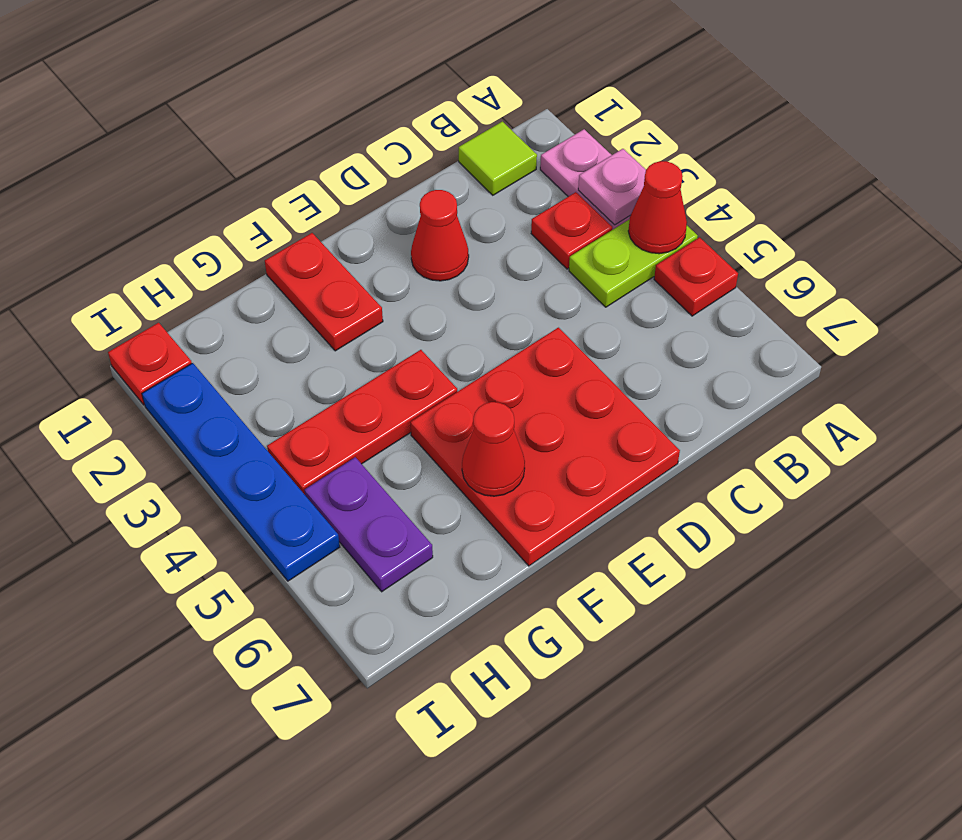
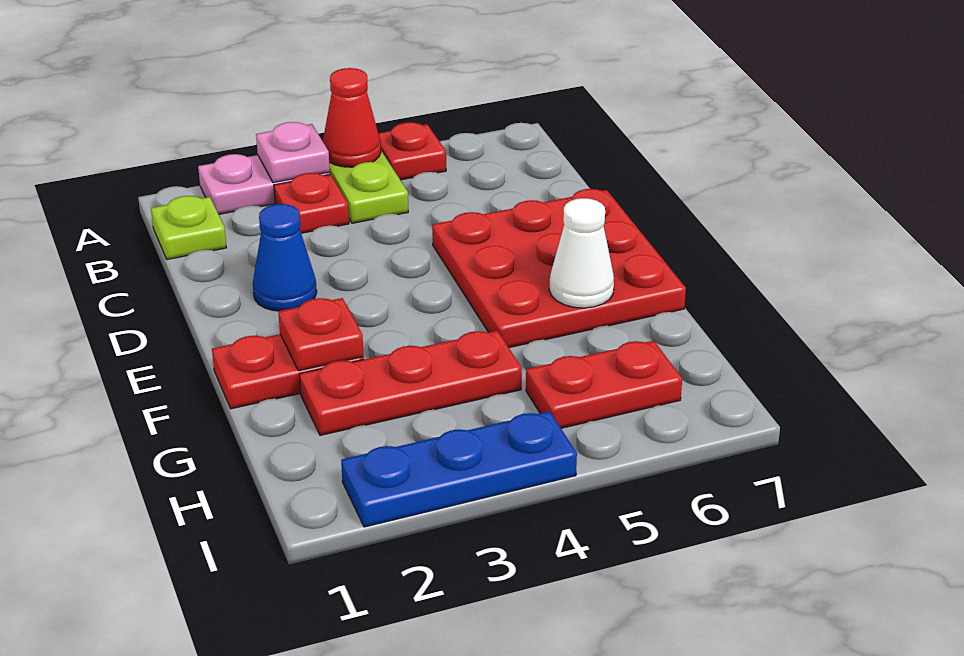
lime 1x1 tile [459,121,537,195] -> lime 1x1 plate [151,196,226,260]
red 1x1 cone [411,190,469,281] -> blue 1x1 cone [253,204,317,311]
red 1x3 plate [267,350,457,495] -> red 1x3 plate turned to [299,331,522,435]
red 1x1 cone [462,402,525,496] -> white 1x1 cone [549,198,614,308]
purple 1x2 plate [304,457,433,592] -> red 1x2 plate [526,341,682,428]
red 1x1 plate [108,323,192,405] -> red 1x1 plate moved to [278,298,363,371]
blue 1x4 plate [142,363,340,581] -> blue 1x3 plate [341,411,577,527]

